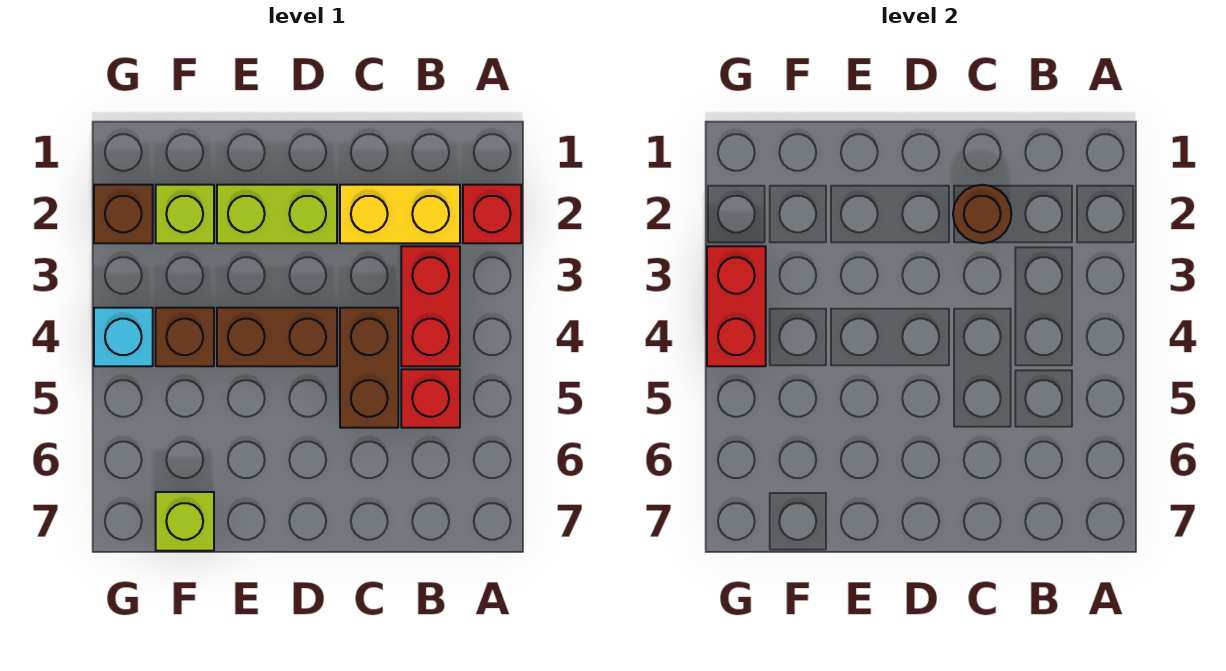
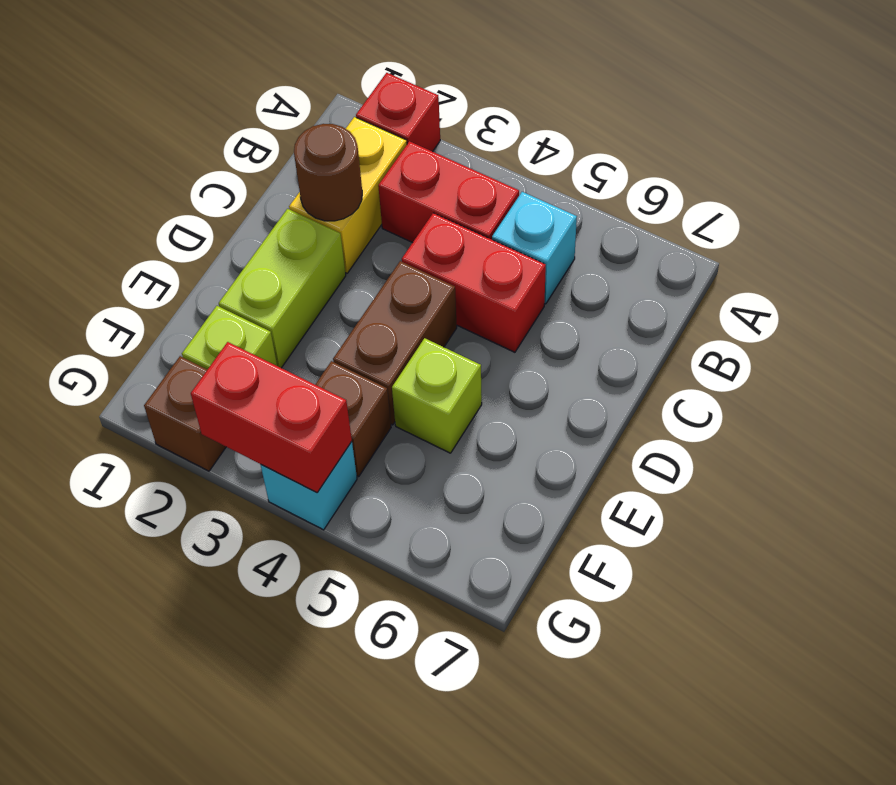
red 1x1 brick [401,369,460,428] -> cyan 1x1 brick [492,192,577,304]
brown 1x2 brick [340,308,398,428] -> red 1x2 brick [402,213,546,352]
lime 1x1 brick [156,492,214,551] -> lime 1x1 brick moved to [392,338,482,453]

